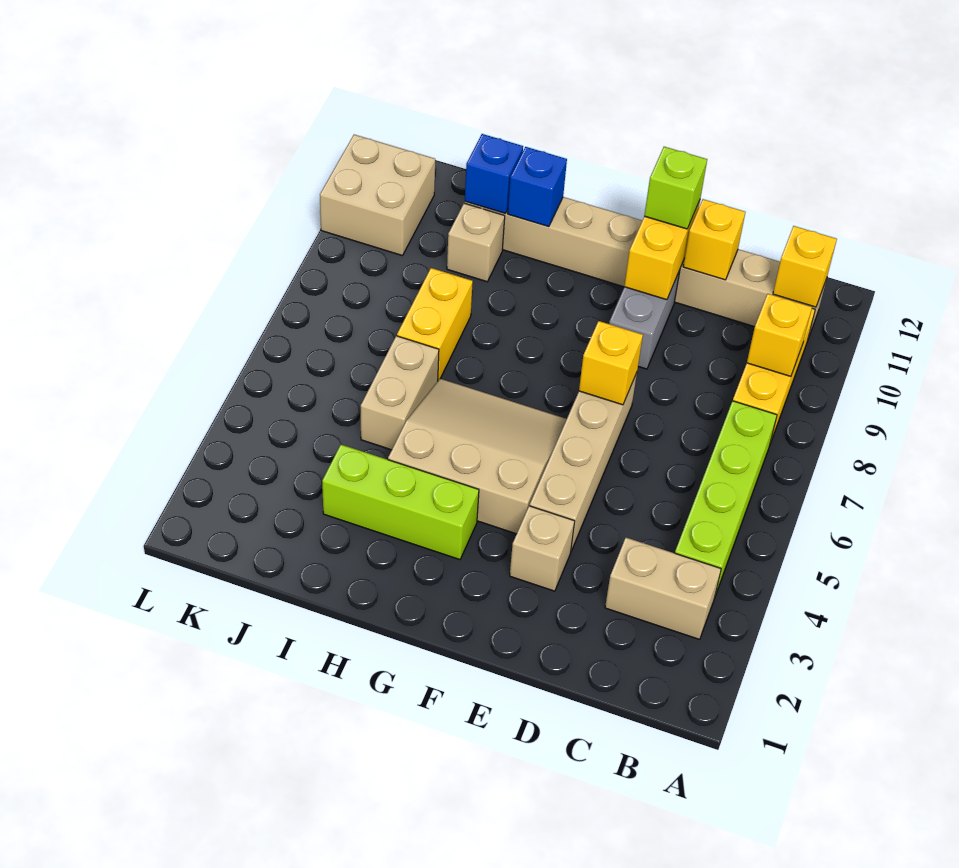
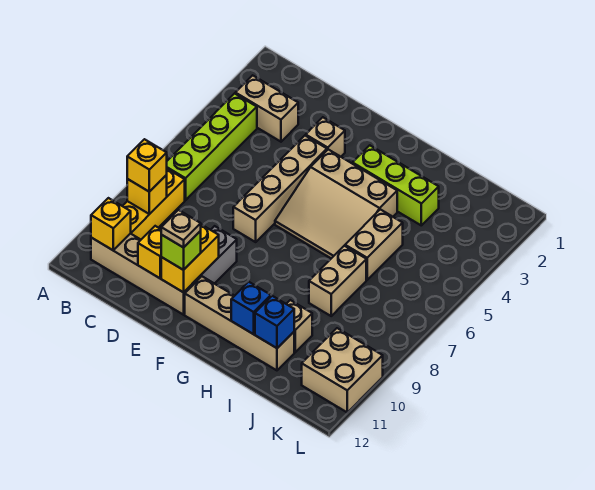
yellow 1x1 brick [579,321,643,405] -> yellow 1x1 brick moved to [127,139,167,192]
none -> tan 1x1 plate [161,210,201,248]
yellow 1x2 brick [397,268,473,380] -> tan 1x2 brick [309,246,366,316]

